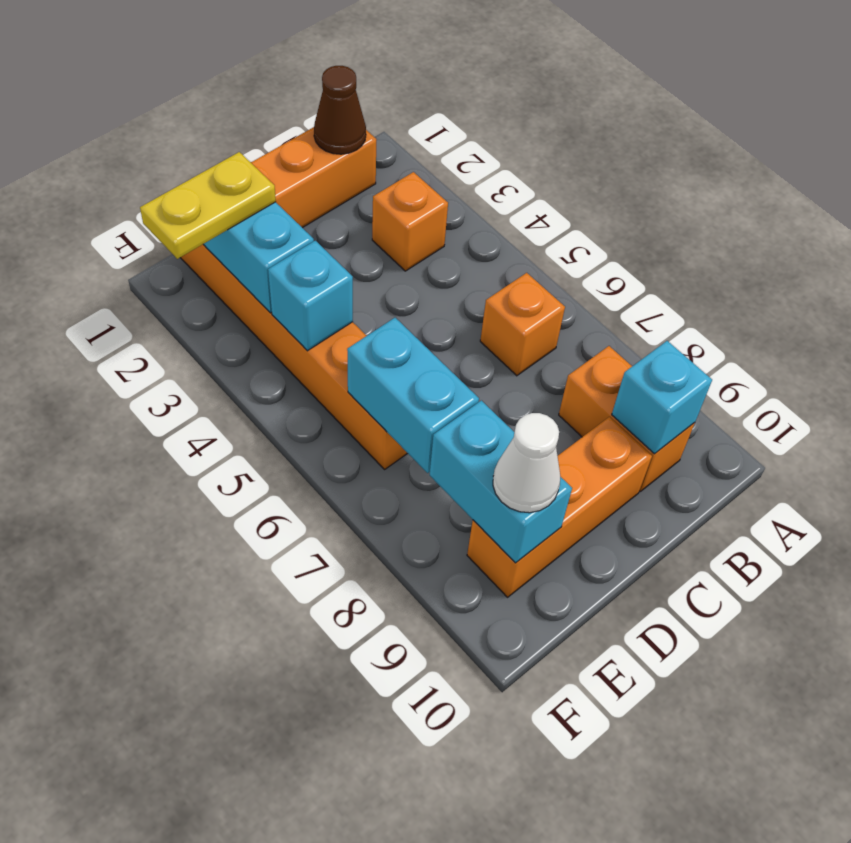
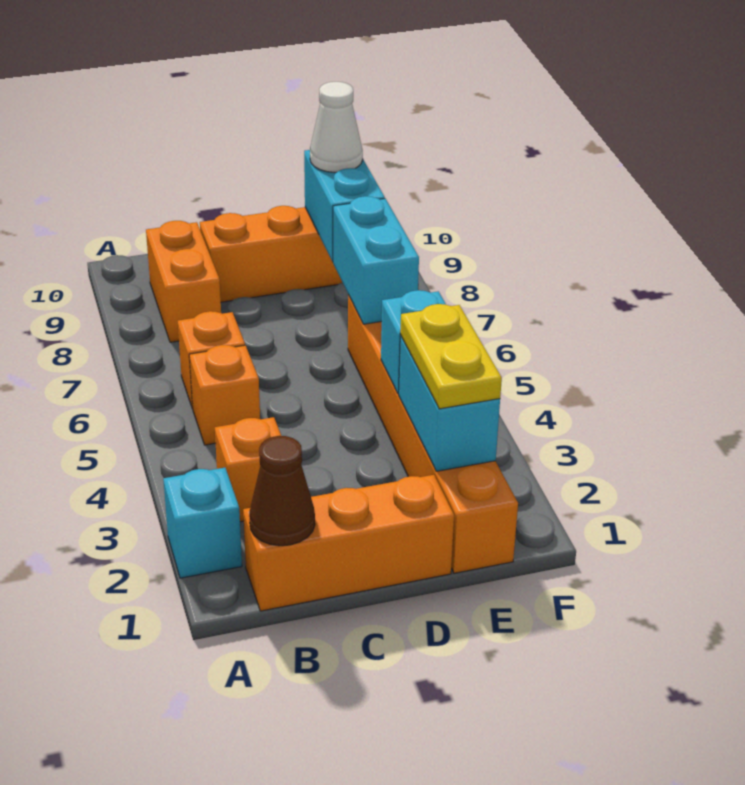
none -> orange 1x1 brick [189,345,260,445]
cyan 1x1 brick [612,341,712,454] -> cyan 1x1 brick moved to [163,468,242,578]
yellow 1x2 plate [140,152,276,259] -> yellow 1x2 plate turned to [400,304,502,409]

